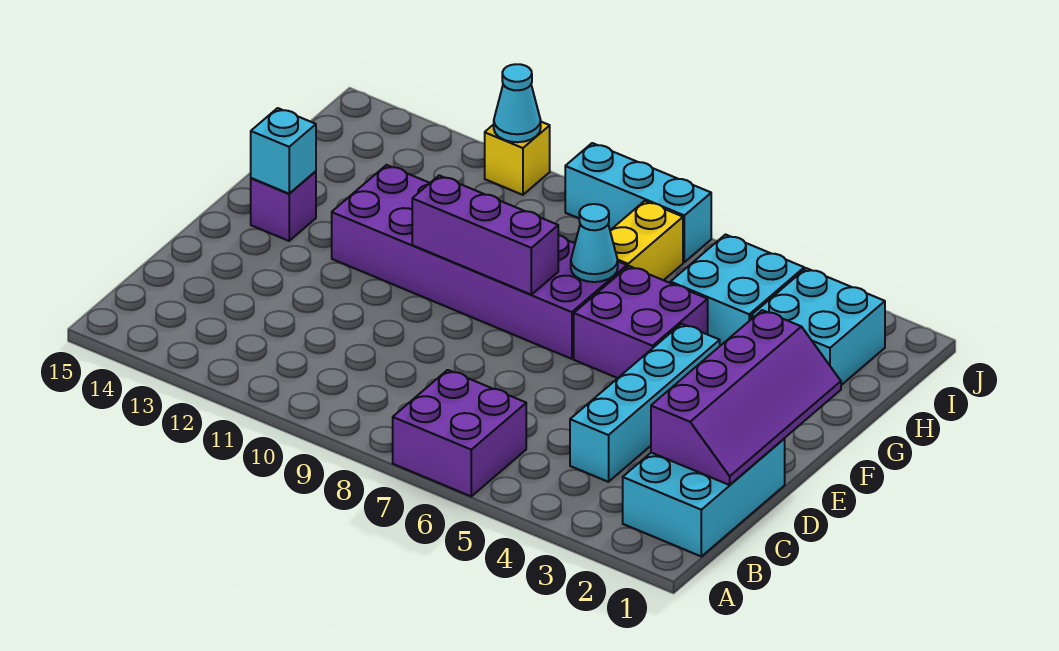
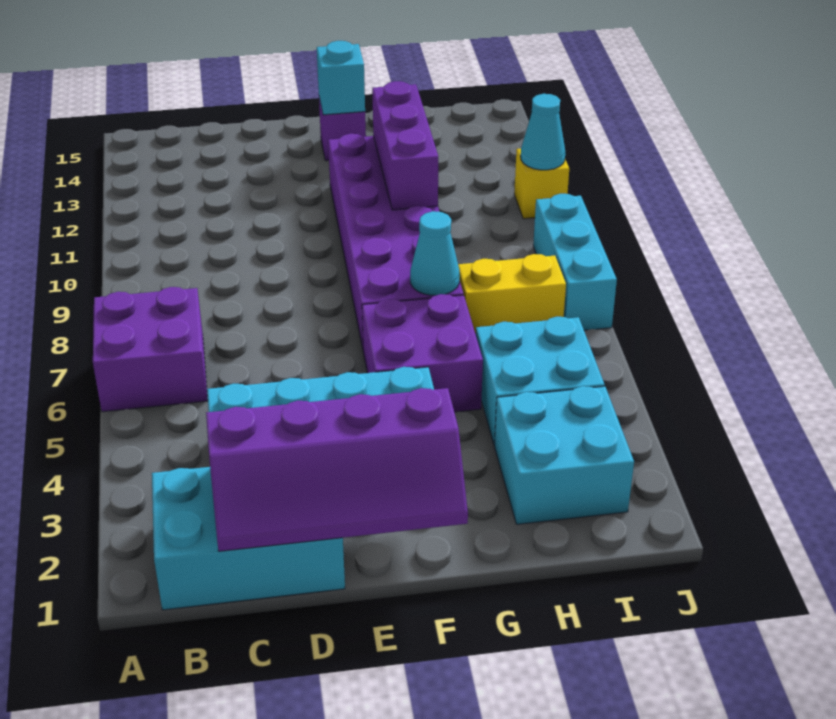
purple 1x3 brick [412,175,558,295] -> purple 1x3 brick moved to [372,81,438,210]

